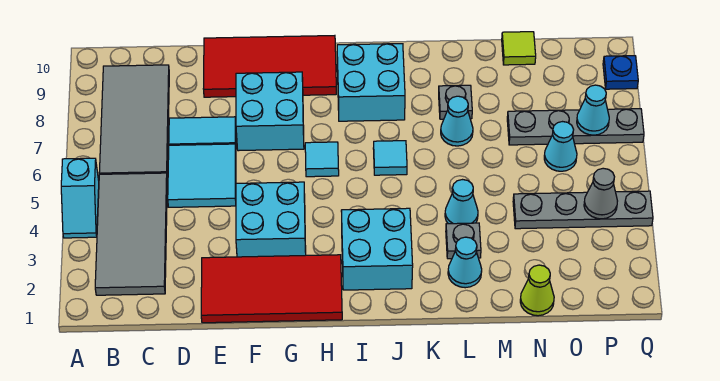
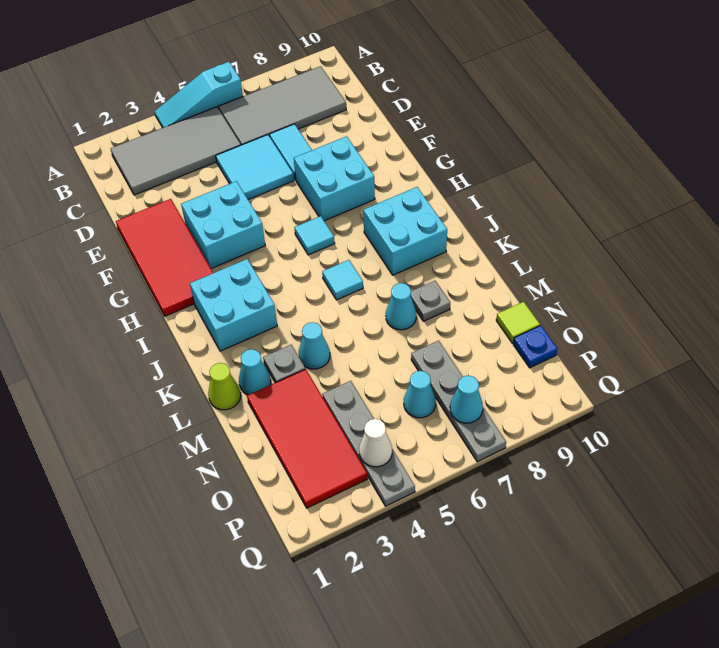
cyan 1x2 slope [61,158,99,238] -> cyan 1x3 slope [155,62,243,128]
red 2x4 tile [203,36,336,97] -> red 2x4 tile moved to [247,369,368,508]
lime 1x1 cone [520,265,554,316] -> lime 1x1 cone moved to [208,363,241,410]
grey 1x1 cone [584,168,617,219] -> white 1x1 cone [359,419,392,467]
blue 1x1 plate [603,56,638,89] -> blue 1x1 plate moved to [513,326,557,368]

